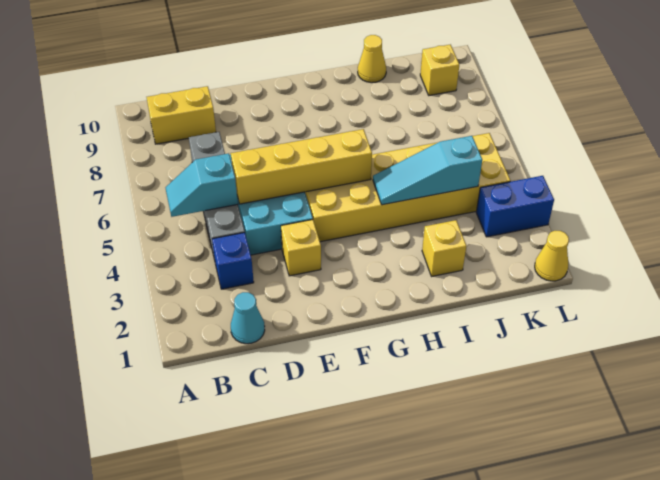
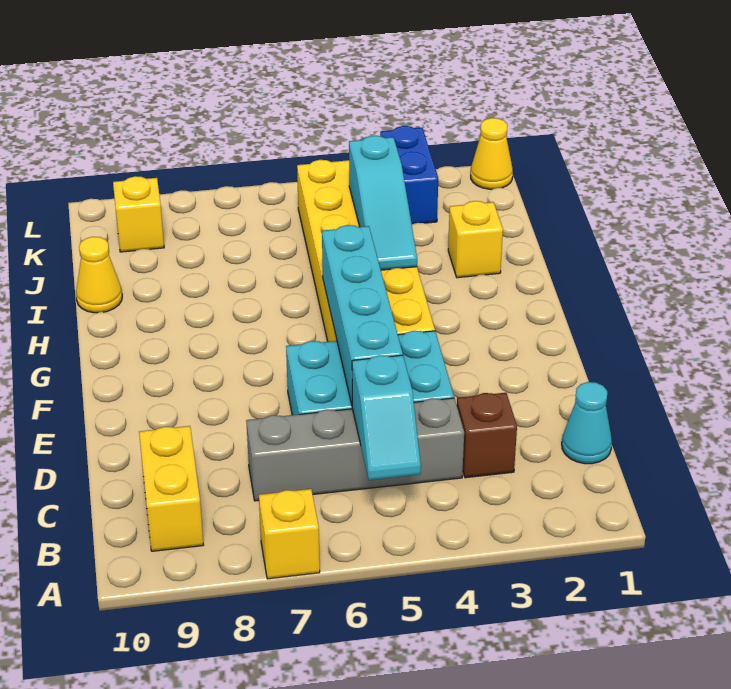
blue 1x1 brick [212,233,254,289] -> brown 1x1 brick [457,393,517,478]
yellow 1x4 brick [231,129,372,204] -> cyan 1x4 brick [322,225,403,404]
yellow 1x1 brick [281,220,321,276] -> yellow 1x1 brick moved to [259,489,320,579]

